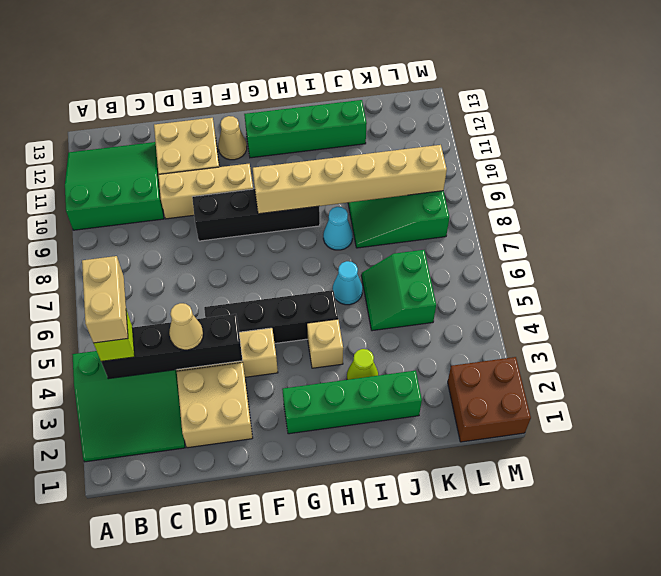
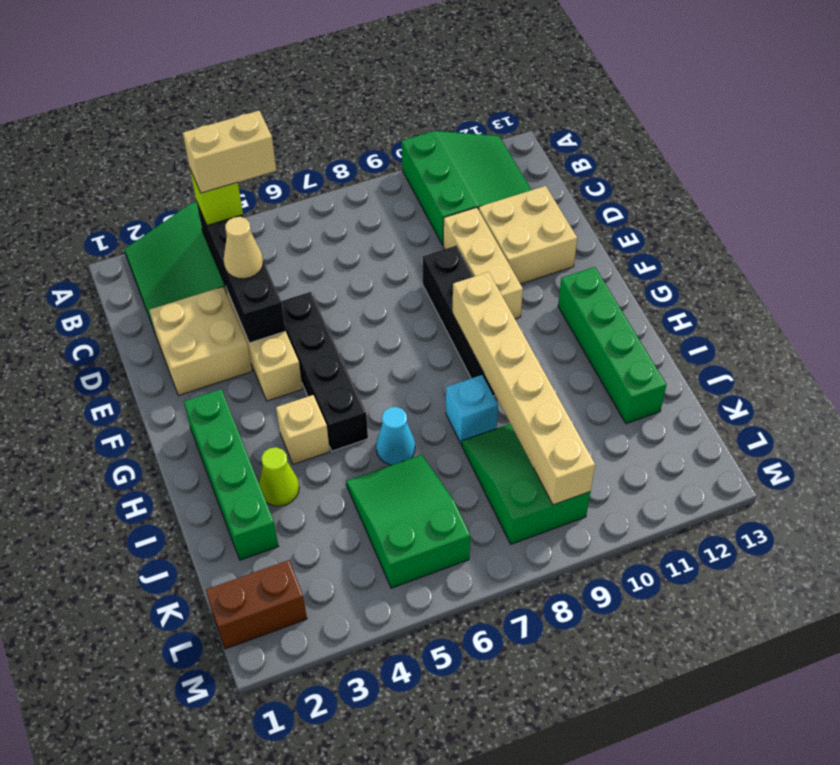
tan 1x1 cone [218,116,247,160] -> none
cyan 1x1 cone [323,207,353,250] -> cyan 1x1 brick [446,375,498,444]
green 2x2 slope [361,250,436,331] -> green 2x3 slope [346,455,470,588]
brown 2x2 brick [448,357,531,442] -> brown 1x2 brick [206,560,307,649]

